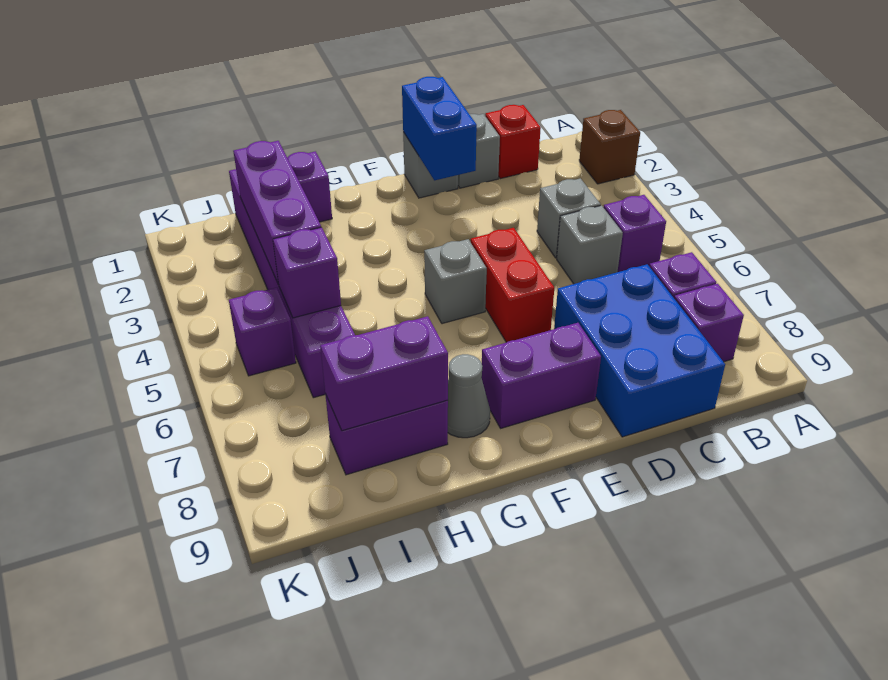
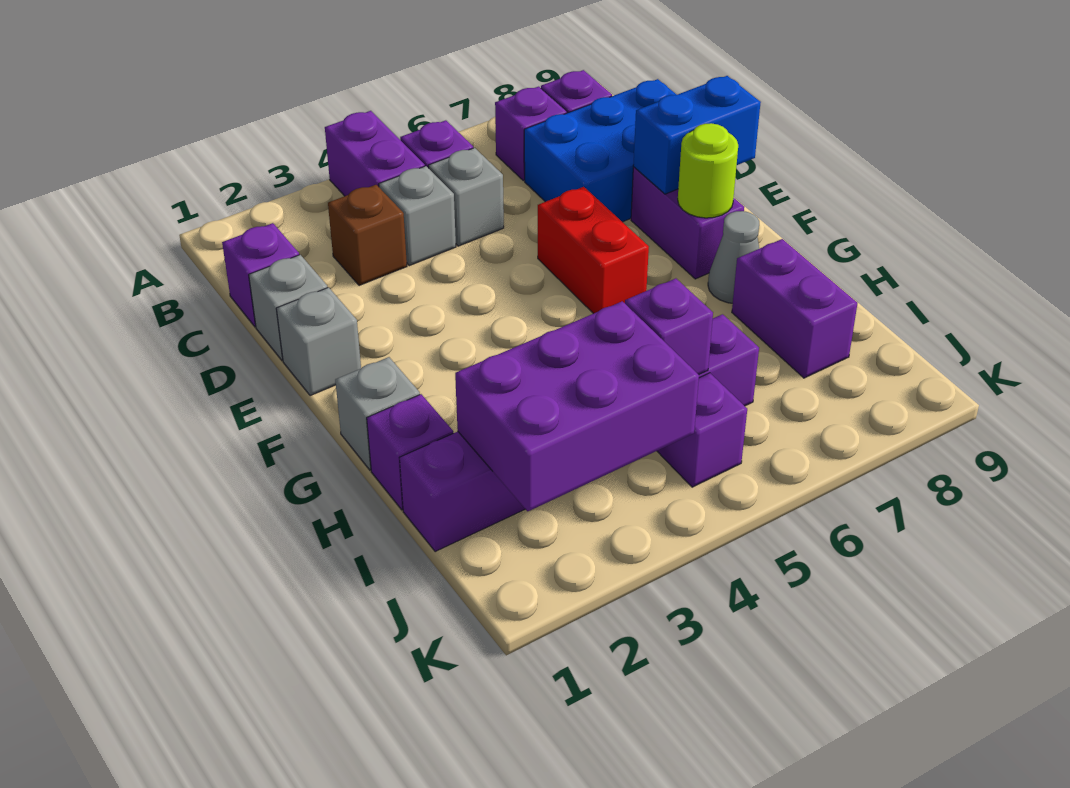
brown 1x1 brick [579,110,640,184] -> brown 1x1 brick moved to [328,185,407,286]
red 1x1 brick [485,105,541,179] -> purple 1x1 brick [222,223,299,327]
blue 1x2 brick [402,77,477,180] -> blue 1x2 brick moved to [633,76,761,194]
red 1x2 brick [471,228,554,342] -> red 1x2 brick turned to [538,187,649,314]
grey 1x1 brick [424,239,487,324] -> grey 1x1 brick moved to [335,357,420,470]
none -> lime 1x1 round brick [678,123,738,218]
purple 1x2 brick [320,316,448,431] -> purple 1x2 brick moved to [325,111,425,196]
purple 1x3 brick [233,141,321,285] -> purple 2x3 brick [455,301,699,511]

